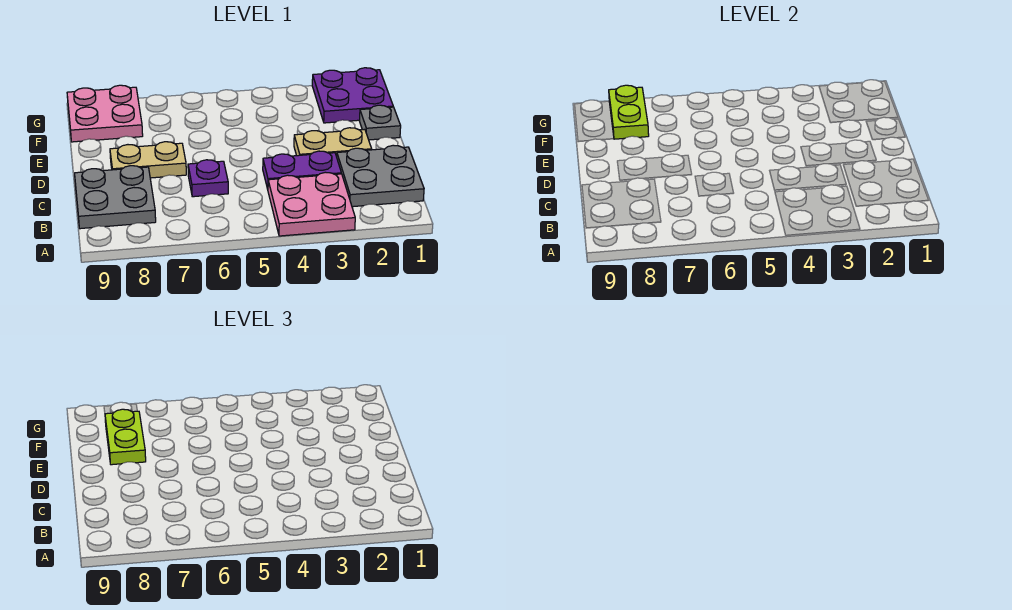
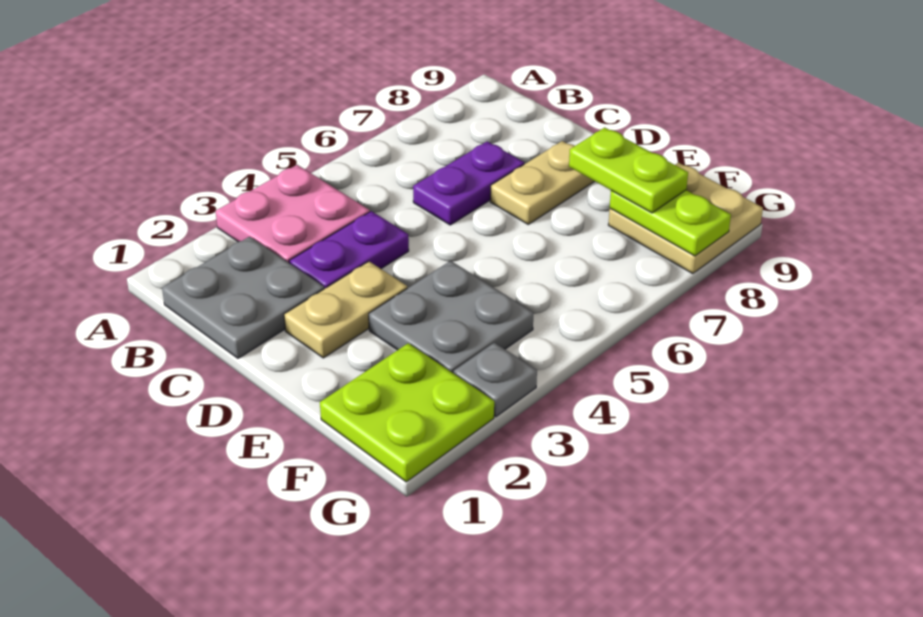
grey 2x2 plate [75,166,156,229] -> grey 2x2 plate moved to [369,261,533,373]
purple 1x1 plate [188,160,228,197] -> purple 1x2 plate [413,141,524,225]
grey 1x1 plate [359,105,401,140] -> grey 1x1 plate moved to [454,343,537,417]
purple 2x2 plate [312,68,393,123] -> lime 2x2 plate [320,343,494,482]
pink 2x2 plate [67,85,143,142] -> tan 2x2 plate [608,163,763,274]

